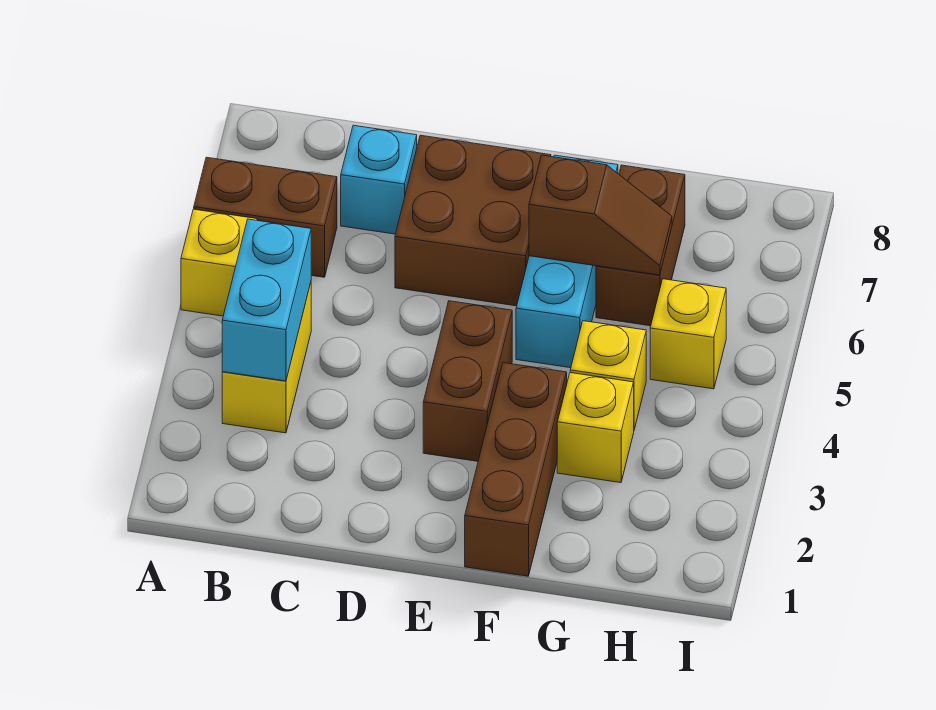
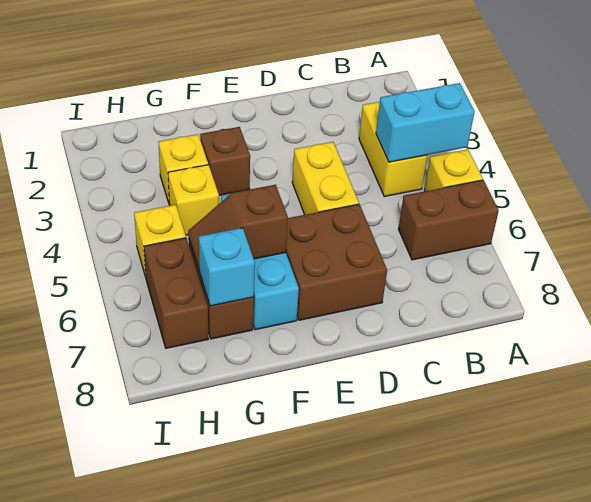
cyan 1x2 brick [222,219,311,381] -> cyan 1x2 brick turned to [376,83,475,162]
cyan 1x1 brick [341,125,417,234] -> cyan 1x1 brick moved to [199,228,255,306]
none -> yellow 1x2 brick [292,142,359,215]
brown 1x2 brick [423,301,512,461] -> brown 1x2 brick moved to [144,238,208,348]
brown 1x3 brick [465,363,567,576] -> brown 1x1 brick [200,127,250,195]

